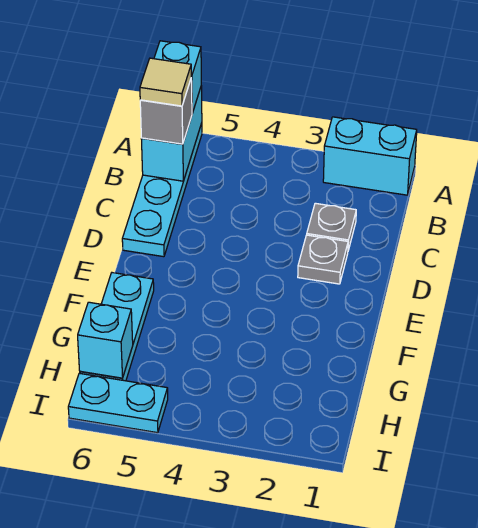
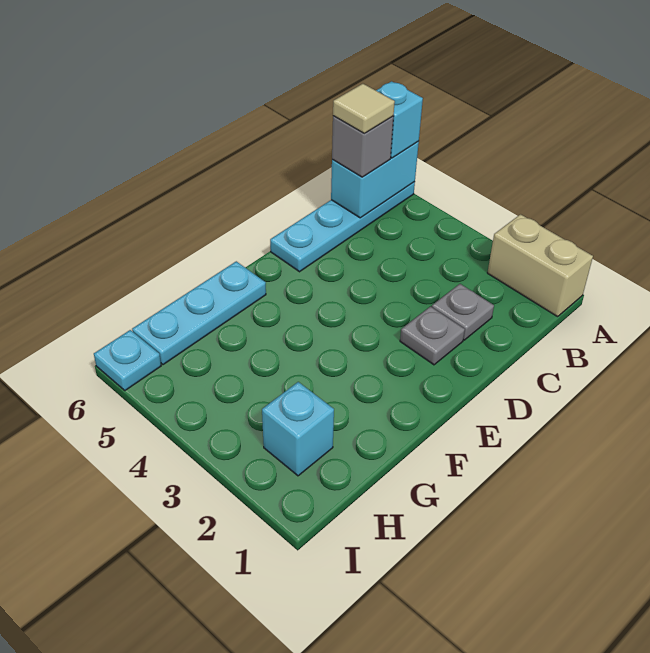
cyan 1x2 brick [323,117,417,195] -> tan 1x2 brick [488,214,593,317]
cyan 1x1 brick [78,302,133,378] -> cyan 1x1 brick moved to [262,382,334,476]
cyan 1x2 plate [68,373,168,433] -> cyan 1x1 plate [94,330,161,391]

